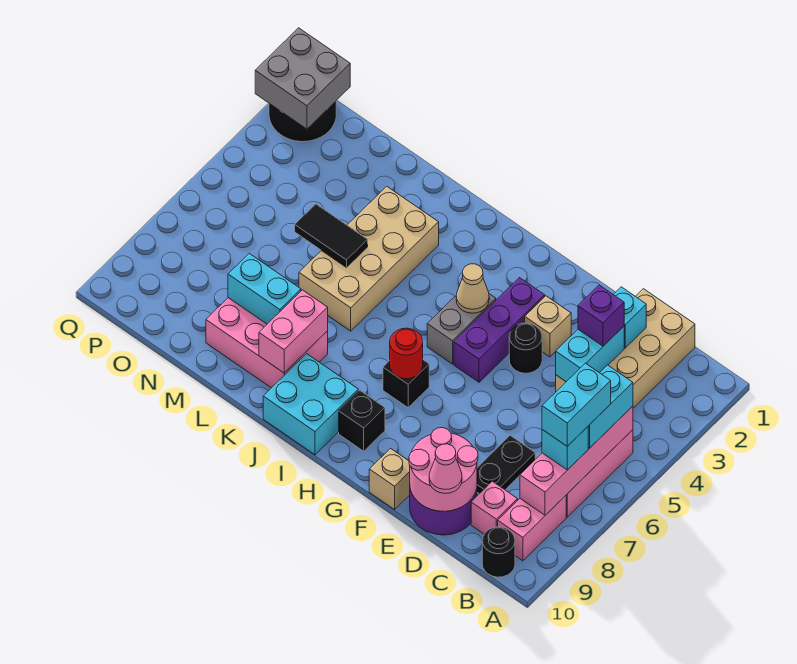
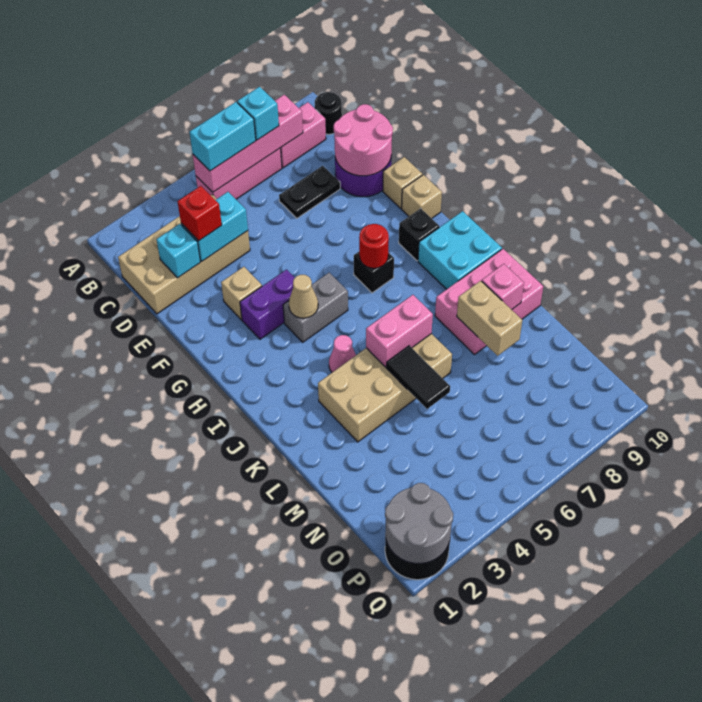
cyan 1x2 brick [542,363,611,446] -> none
pink 1x1 brick [471,481,518,534] -> pink 1x1 brick moved to [482,264,524,310]
purple 1x1 brick [578,285,624,346] -> red 1x1 brick [177,186,222,241]
pink 1x1 cone [429,444,462,493] -> pink 1x1 cone moved to [329,335,356,372]
black 1x1 round brick [509,323,542,373] -> none
purple 1x3 brick [454,278,545,382] -> purple 1x2 brick [240,270,295,339]
none -> tan 1x1 brick [402,175,442,218]
pink 2x3 brick [206,298,328,388] -> pink 2x3 brick turned to [435,249,543,354]
pink 1x2 brick [259,290,328,373] -> pink 1x2 brick moved to [366,295,433,367]
cyan 1x2 brick [228,253,301,324] -> tan 1x2 brick [457,281,522,356]
grey 2x2 brick [255,28,350,129] -> grey 2x2 round brick [385,483,453,563]

